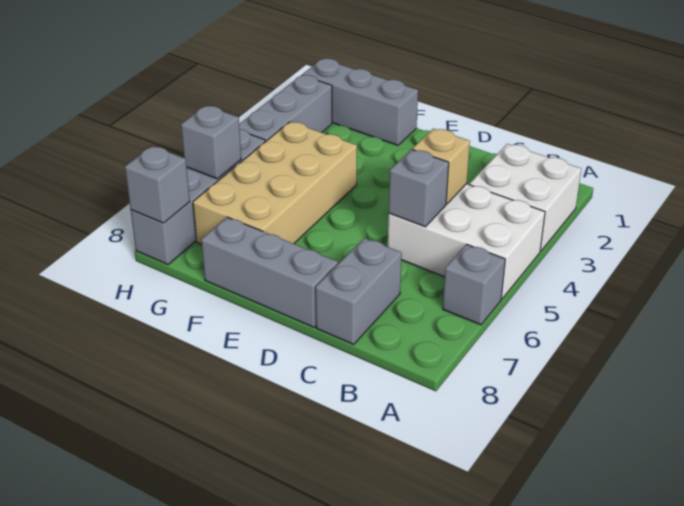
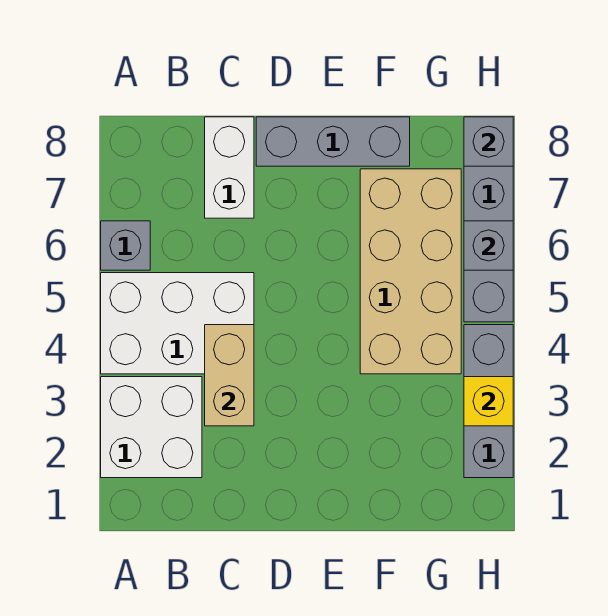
tan 1x1 brick [412,129,470,204] -> tan 1x2 brick [205,325,254,426]
grey 1x1 brick [389,149,449,227] -> none
grey 1x2 brick [316,238,402,344] -> white 1x2 brick [205,117,254,218]
grey 1x3 brick [302,59,418,145] -> none
none -> yellow 1x1 brick [464,377,513,426]

